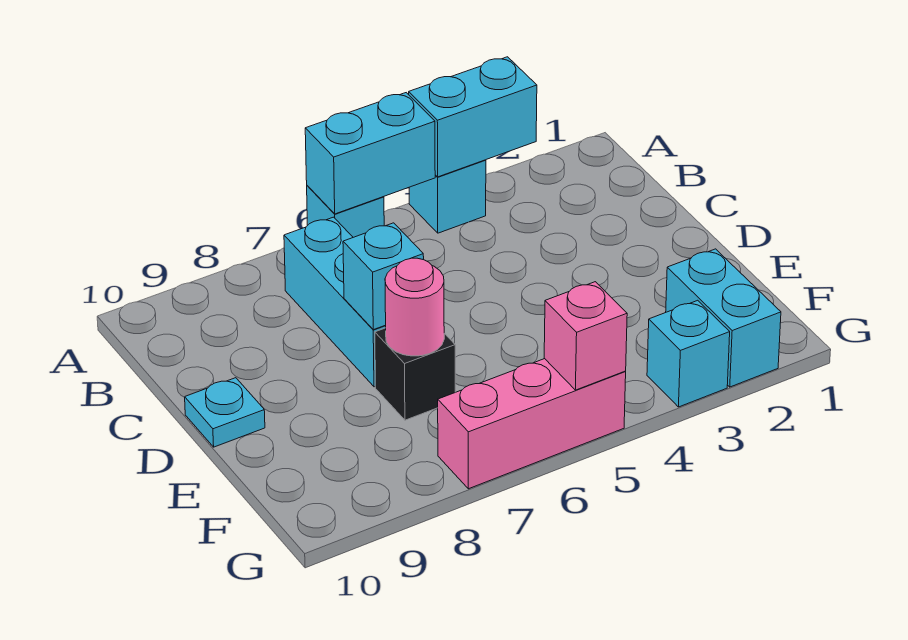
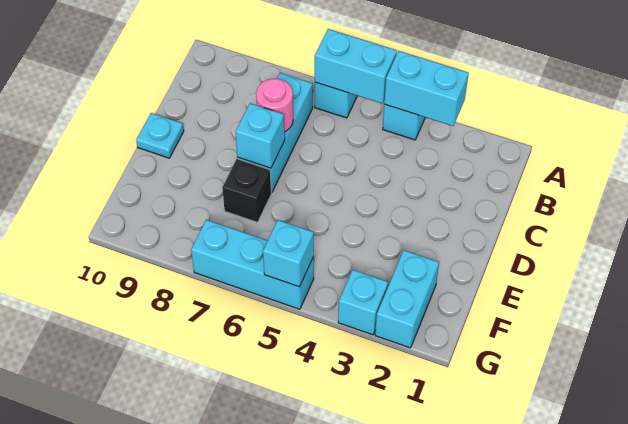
pink 1x1 round brick [385,258,444,356] -> pink 1x1 round brick moved to [256,78,293,132]
pink 1x3 brick [438,359,626,489] -> cyan 1x3 brick [191,220,314,309]
pink 1x1 brick [544,282,627,390] -> cyan 1x1 brick [263,220,314,287]

